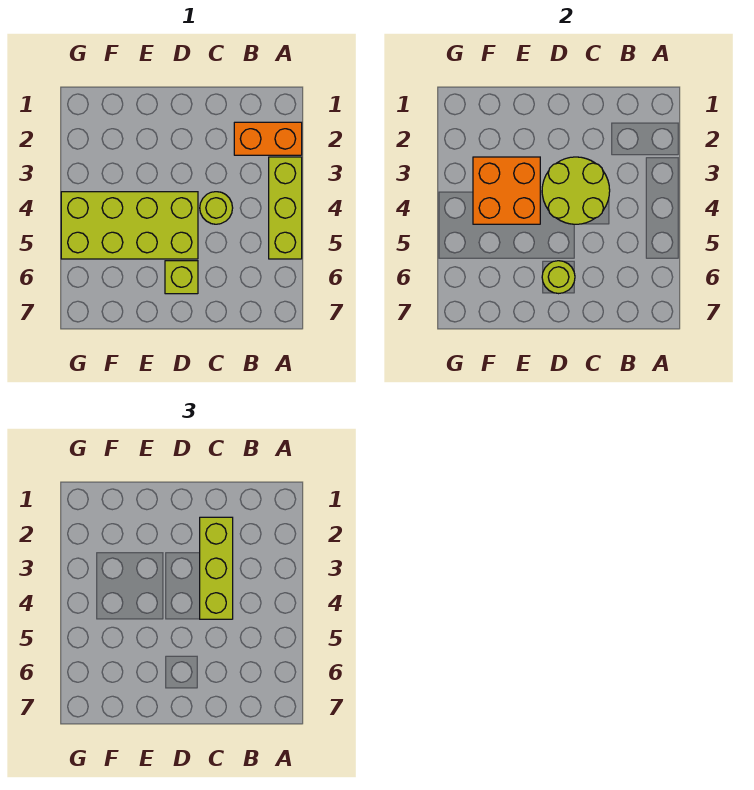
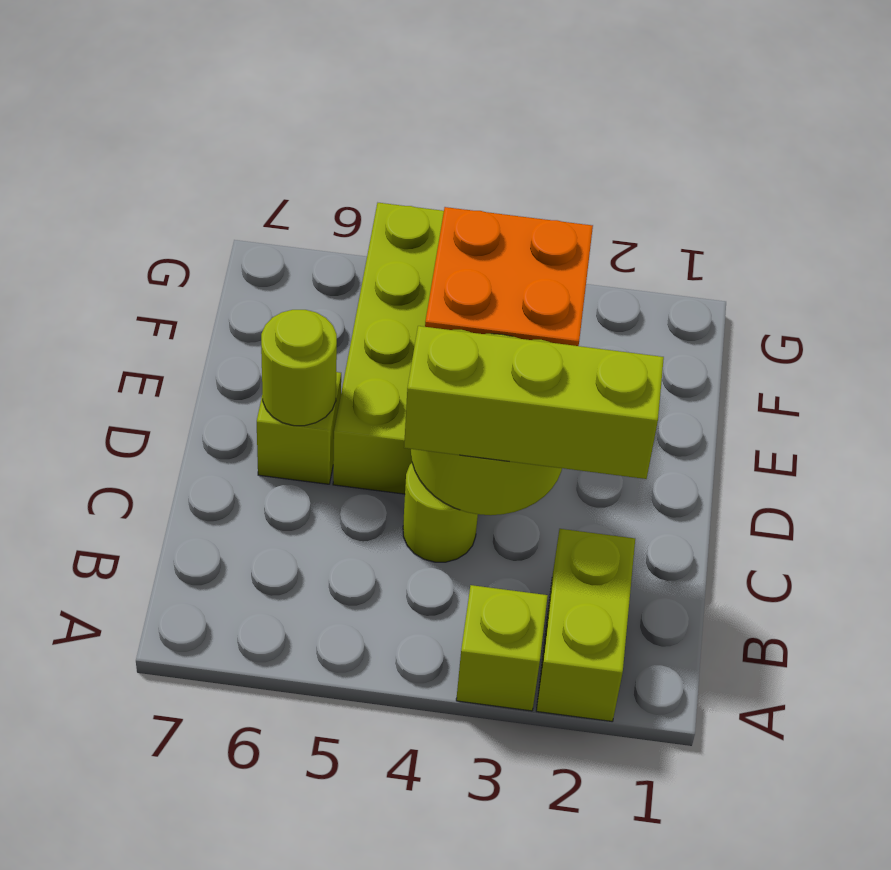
orange 1x2 brick [234,122,302,155] -> lime 1x2 brick [536,529,635,721]
lime 1x3 brick [269,157,302,259] -> lime 1x1 brick [456,585,548,711]

